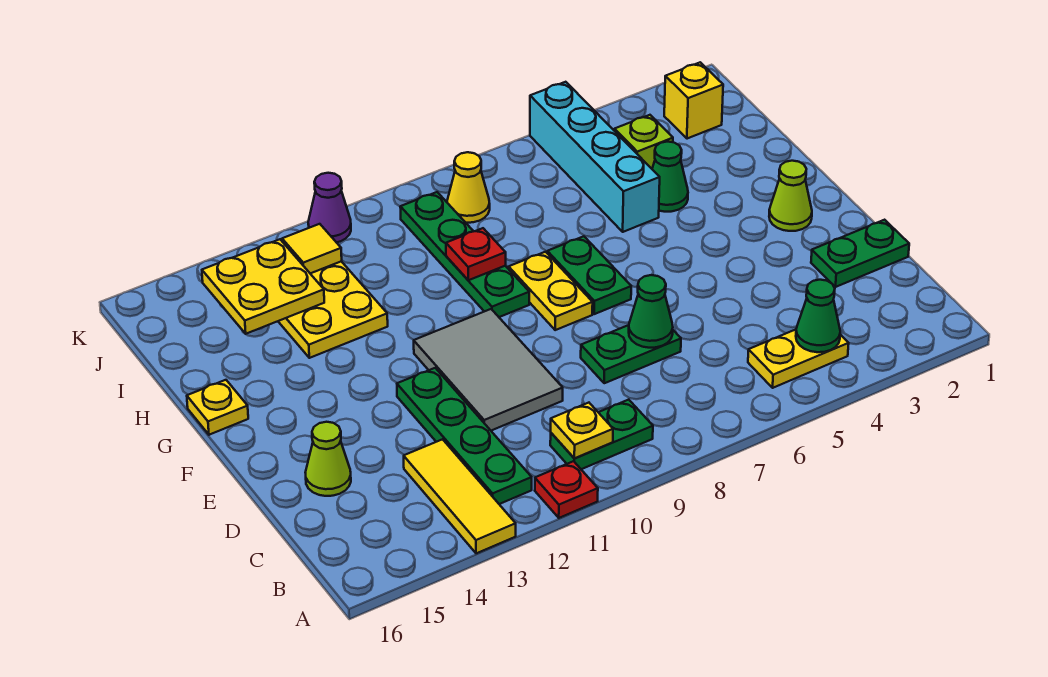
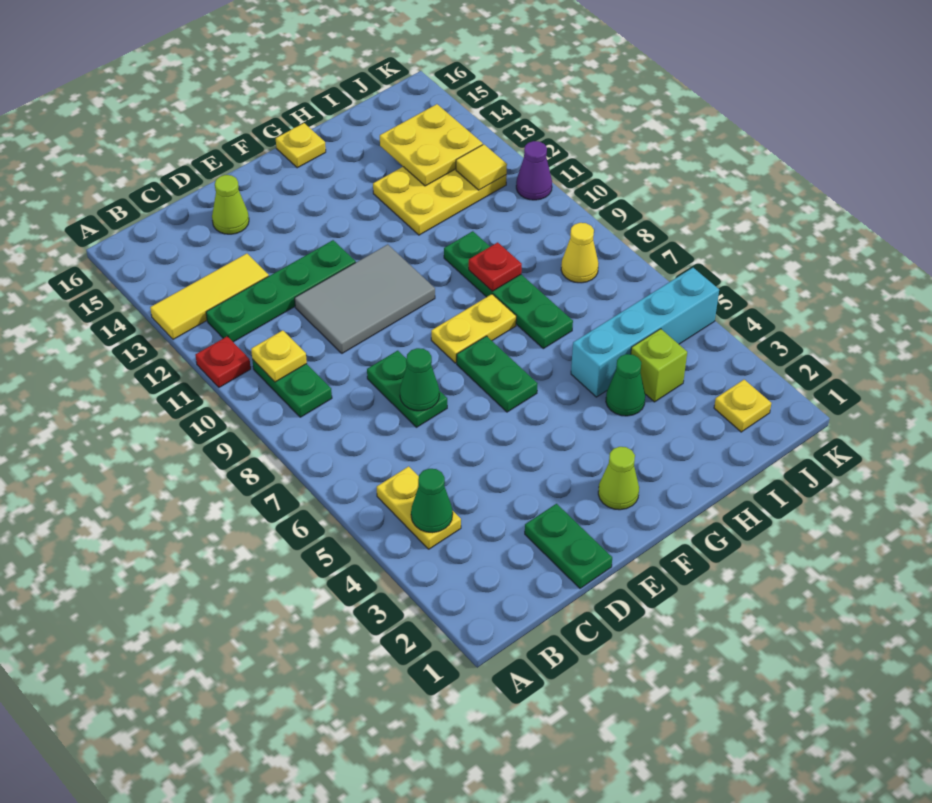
green 1x2 plate [547,236,631,314] -> green 1x2 plate turned to [457,336,538,412]
green 1x4 plate [400,192,529,317] -> green 1x4 plate turned to [444,231,573,349]
yellow 1x1 brick [664,62,723,139] -> yellow 1x1 plate [714,380,771,432]

